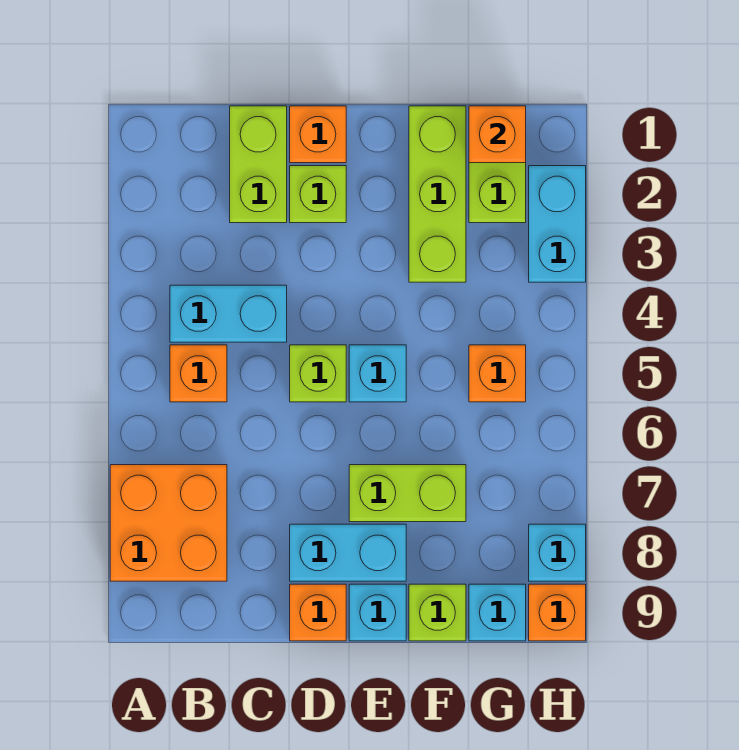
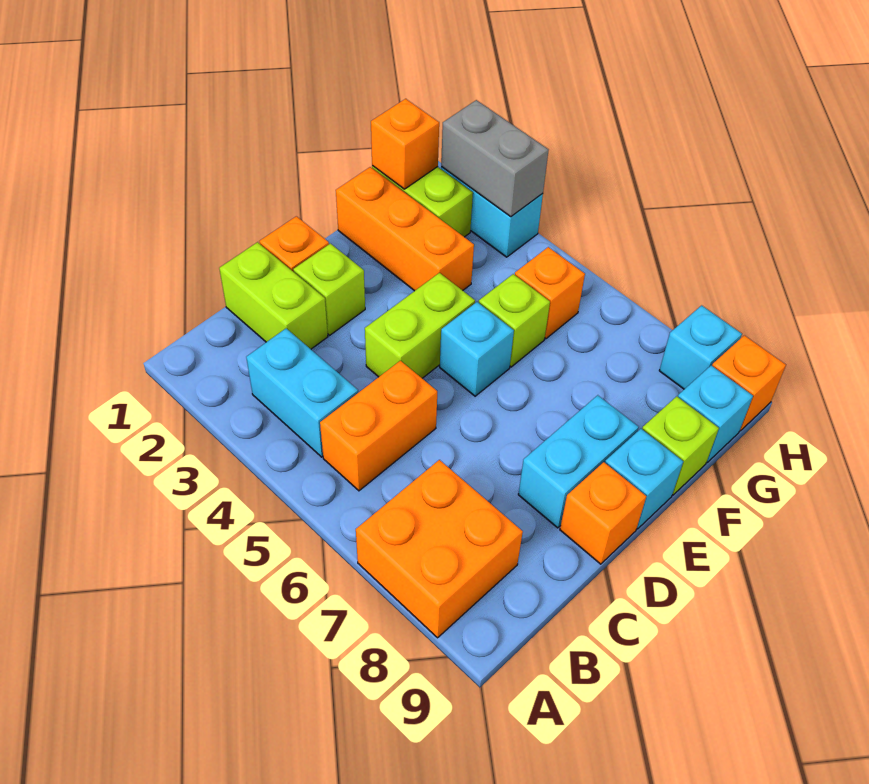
cyan 1x2 brick [170,285,287,342] -> cyan 1x2 brick turned to [246,328,358,457]
orange 1x1 brick [170,345,227,402] -> orange 1x2 brick [320,361,437,491]
lime 1x1 brick [290,345,346,402] -> lime 1x1 brick moved to [479,274,550,367]
lime 1x2 brick [349,465,466,522] -> lime 1x2 brick moved to [365,273,475,378]
lime 1x3 brick [409,106,466,282] -> orange 1x3 brick [336,167,474,291]
none -> grey 1x2 brick [441,100,549,217]

